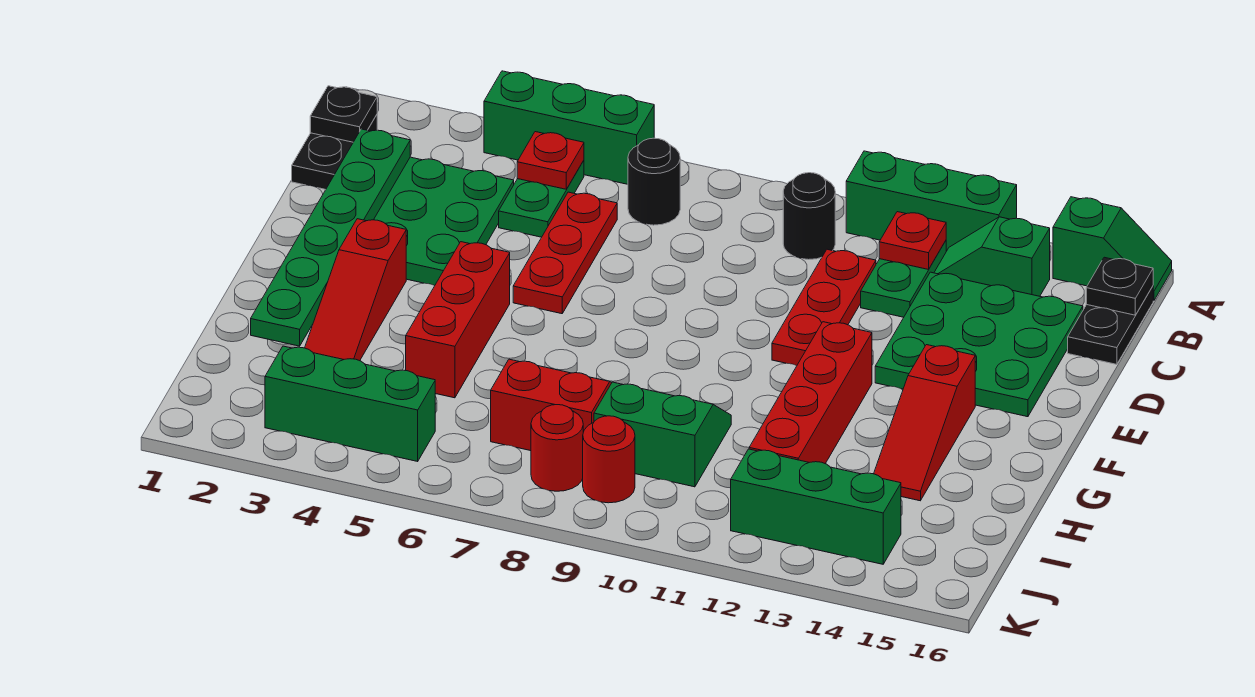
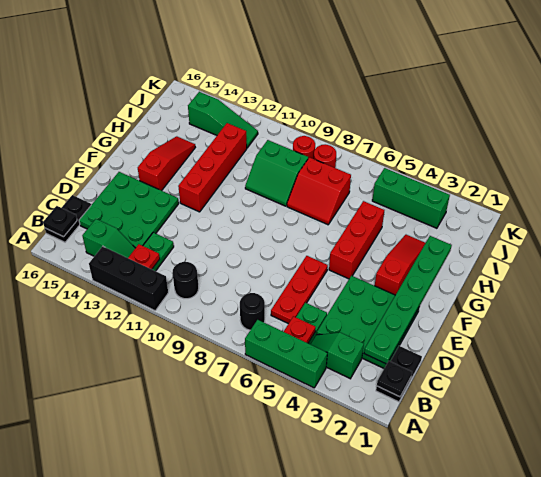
green 1x3 brick [846,151,1017,251] -> black 1x3 brick [89,246,168,311]
green 1x2 slope [1053,197,1172,301] -> green 1x2 slope moved to [310,332,364,379]
red 1x3 plate [772,249,876,366] -> none
green 1x3 brick [731,449,901,564] -> green 1x3 slope [188,92,258,148]

